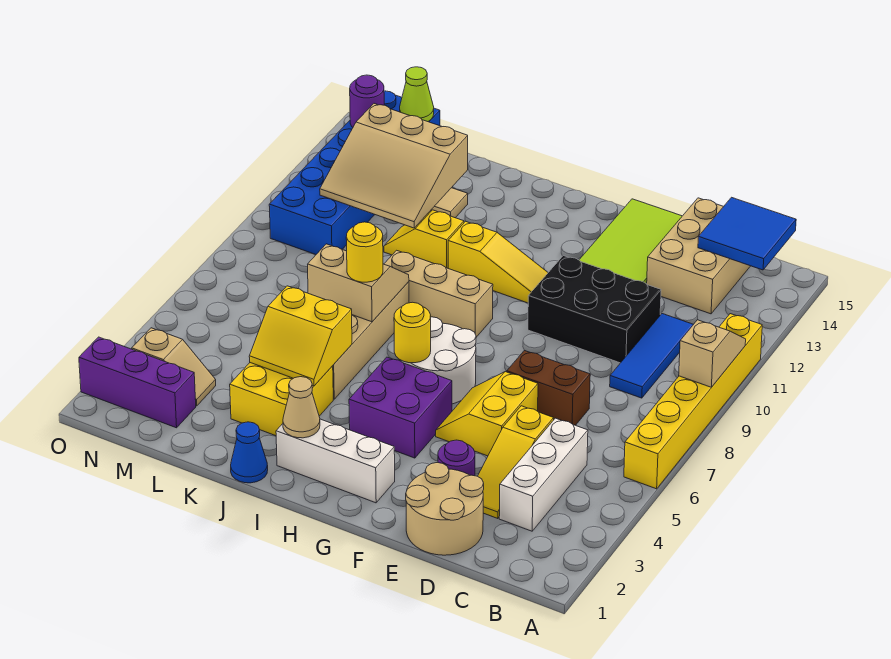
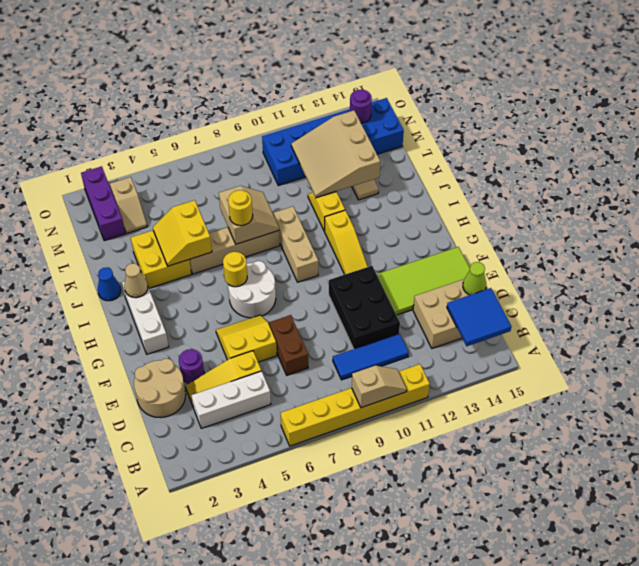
purple 2x2 brick [349,357,452,458] -> none
lime 1x1 cone [400,67,434,122] -> lime 1x1 cone moved to [463,262,486,295]

